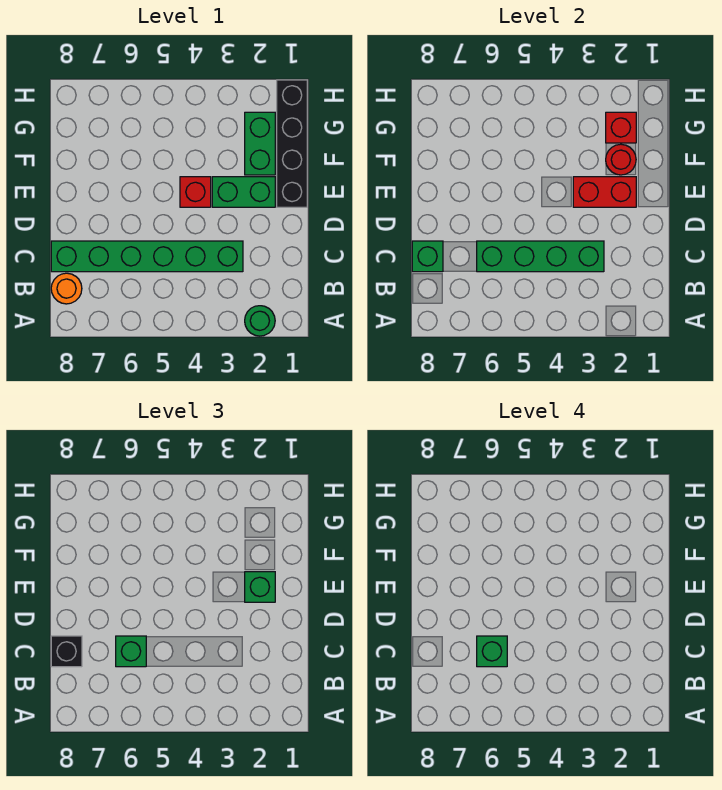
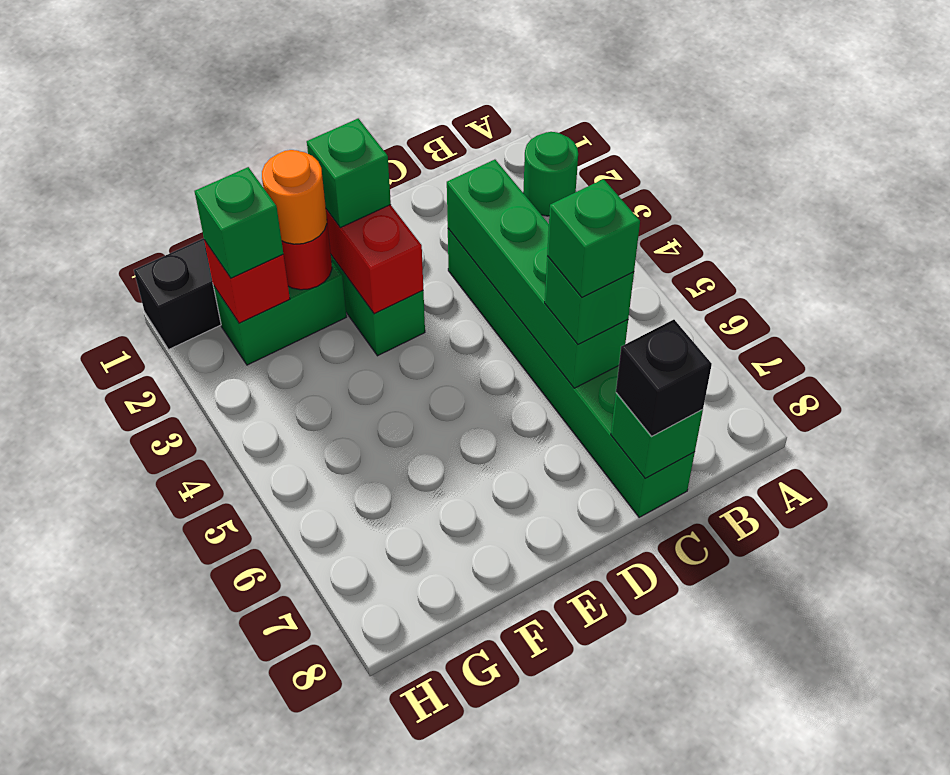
orange 1x1 round brick [51,273,82,304] -> orange 1x1 round brick moved to [262,150,327,244]
red 1x1 brick [180,177,211,207] -> none
none -> green 1x1 brick [195,167,283,278]

